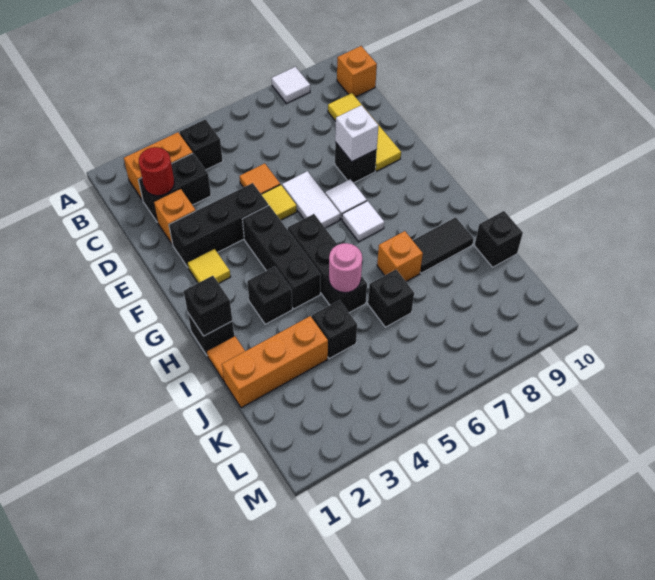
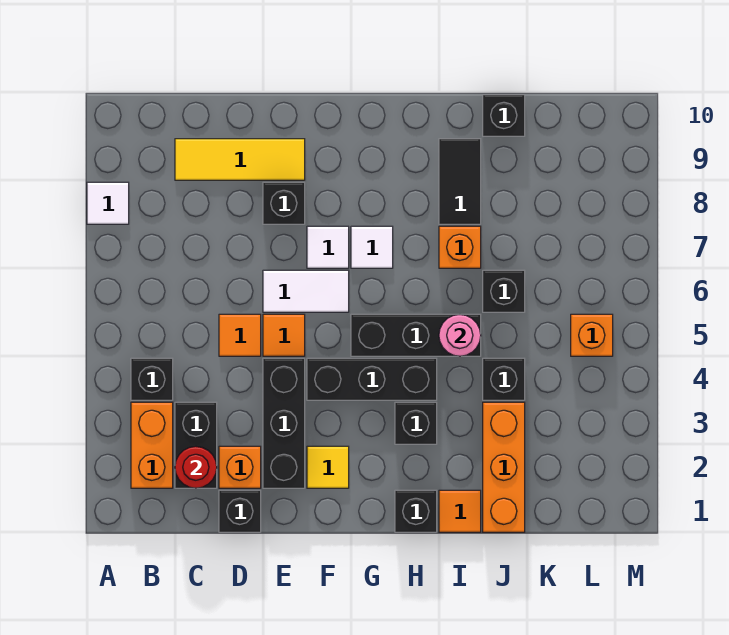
orange 1x1 brick [337,46,377,97] -> orange 1x1 brick moved to [571,314,613,356]
yellow 1x1 tile [261,185,297,220] -> orange 1x1 tile [263,314,305,356]
white 1x1 brick [335,105,378,162] -> none
black 1x1 brick [184,276,232,336] -> black 1x1 brick moved to [219,490,261,532]

